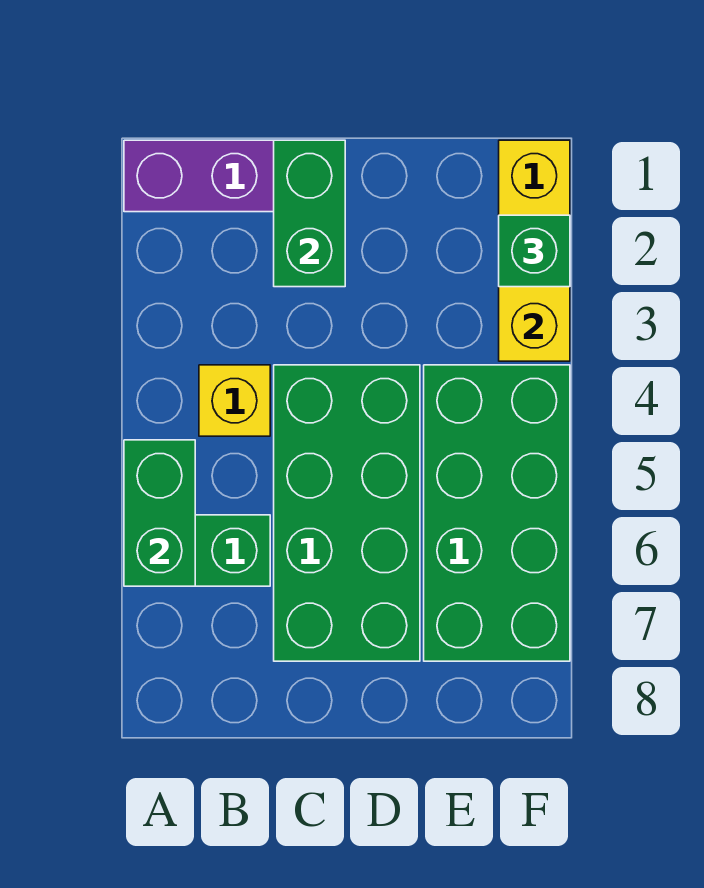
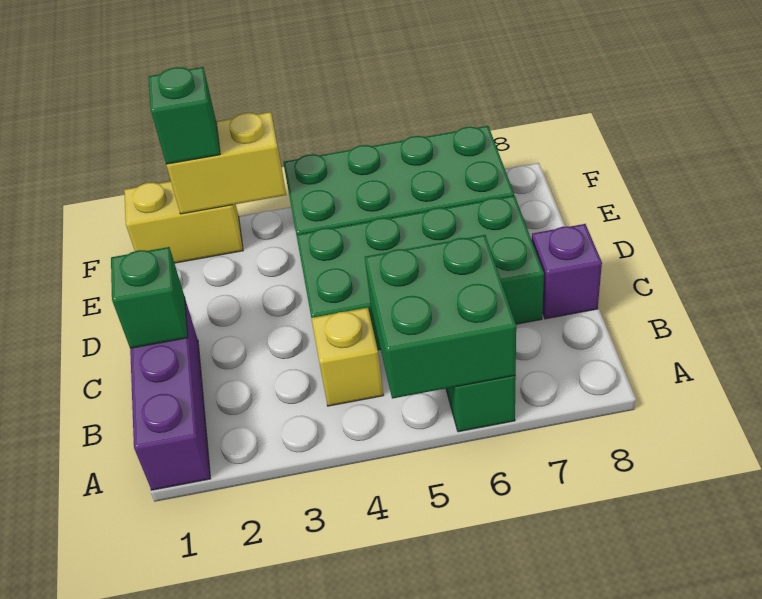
green 1x2 brick [124,440,195,586] -> green 2x2 brick [365,235,516,399]
green 1x2 brick [274,140,345,287] -> green 1x1 brick [111,247,188,348]
none -> purple 1x1 brick [532,224,602,319]

